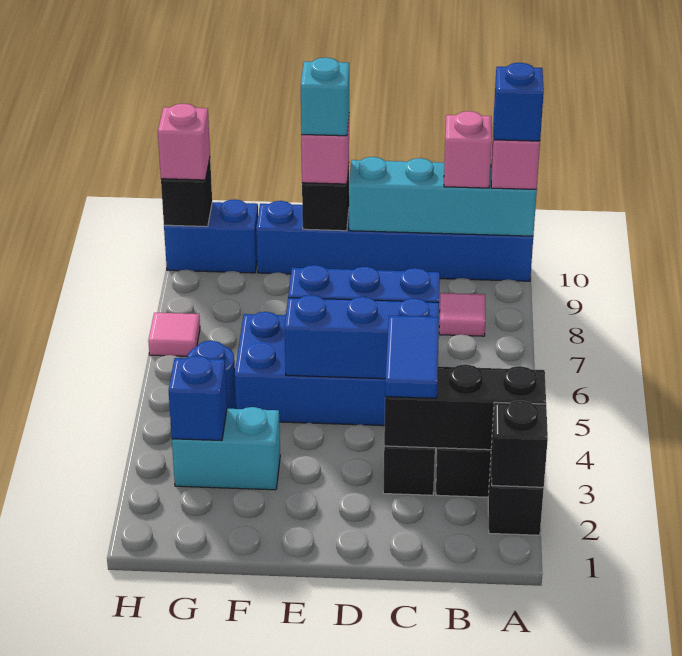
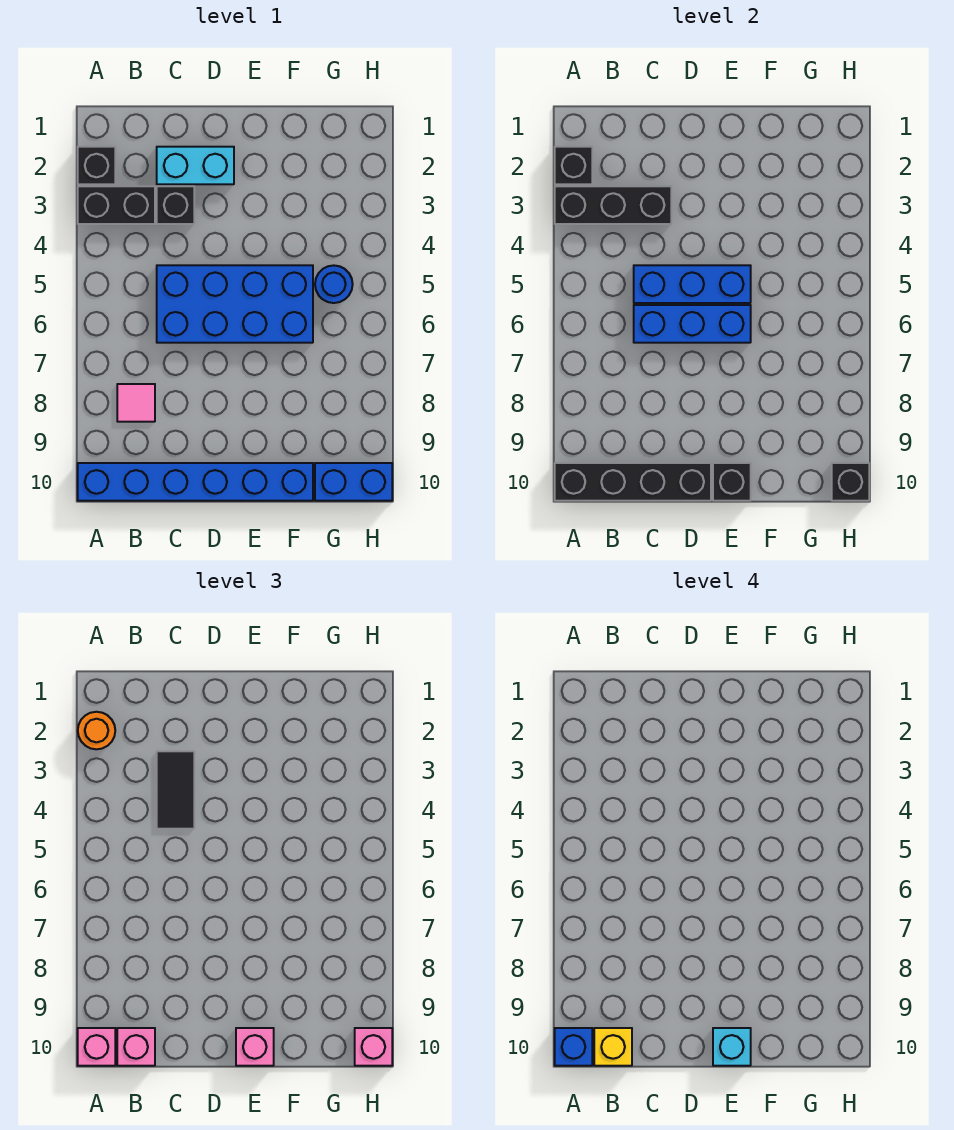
none -> orange 1x1 round brick [78,712,115,749]
cyan 1x4 brick [349,157,537,236] -> black 1x4 brick [555,463,711,501]
none -> yellow 1x1 brick [594,1028,632,1066]
blue 1x2 tile [385,316,439,398] -> black 1x2 tile [157,751,194,829]
cyan 1x2 brick [172,407,280,490] -> cyan 1x2 brick moved to [157,147,234,184]
blue 1x1 brick [168,356,227,441] -> none
pink 1x1 tile [148,313,200,356] -> none

